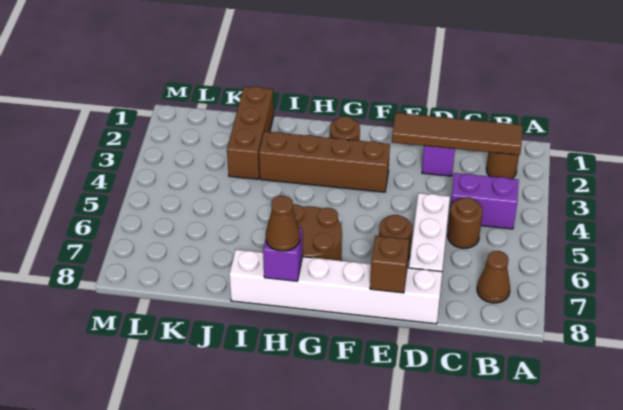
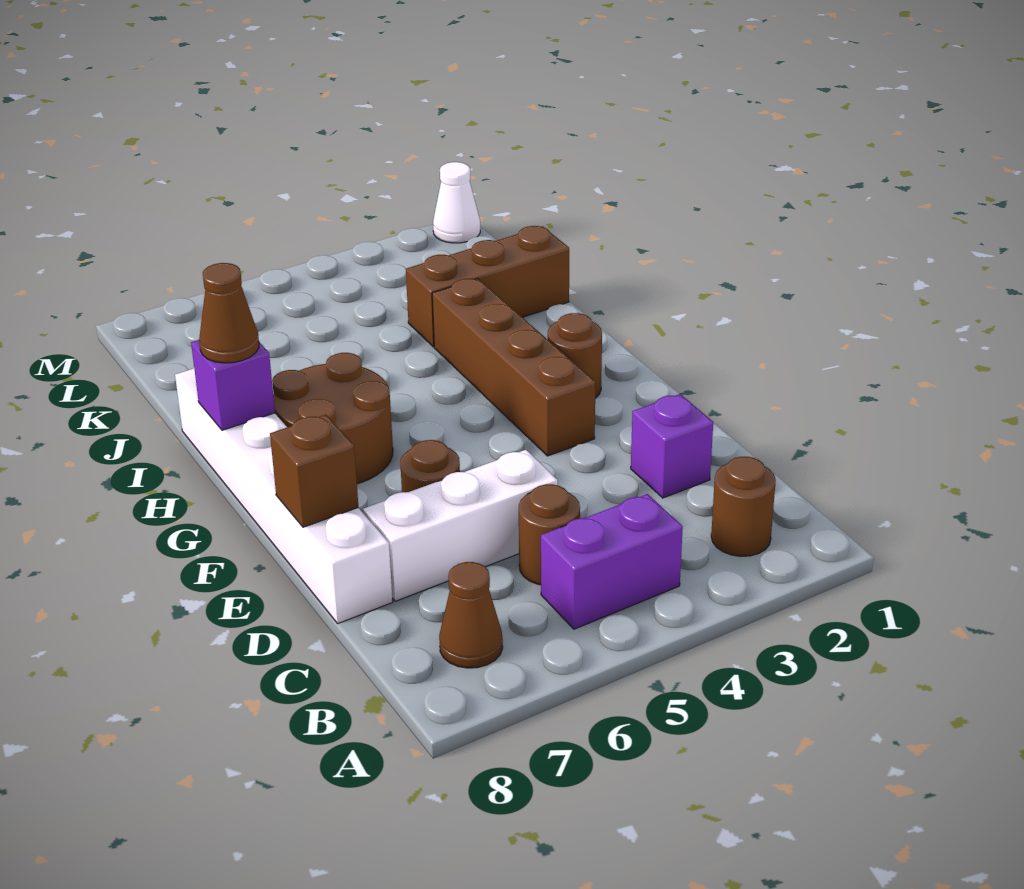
brown 1x4 tile [392,113,523,155] -> none
purple 1x2 brick [451,173,519,229] -> purple 1x2 brick turned to [541,494,683,629]
none -> white 1x1 cone [433,162,480,243]

